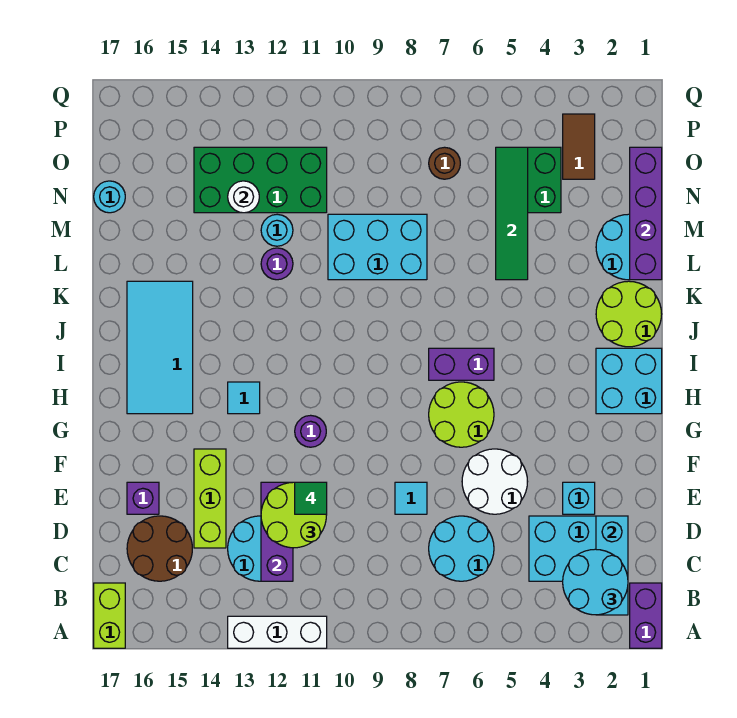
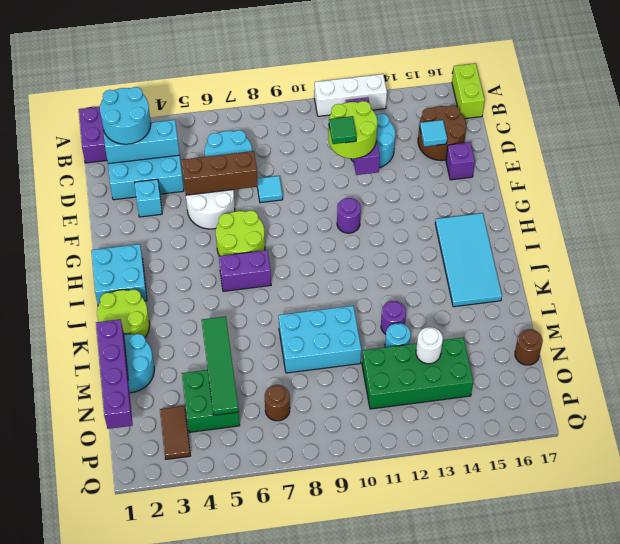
cyan 1x3 brick [596,516,628,615] -> cyan 1x3 brick turned to [103,120,179,164]
lime 1x3 brick [194,449,226,548] -> none
none -> brown 1x3 brick [182,151,258,195]
cyan 1x1 tile [228,382,260,414] -> cyan 1x1 tile moved to [420,120,447,147]
cyan 1x1 round brick [94,181,125,213] -> brown 1x1 round brick [515,329,543,365]

